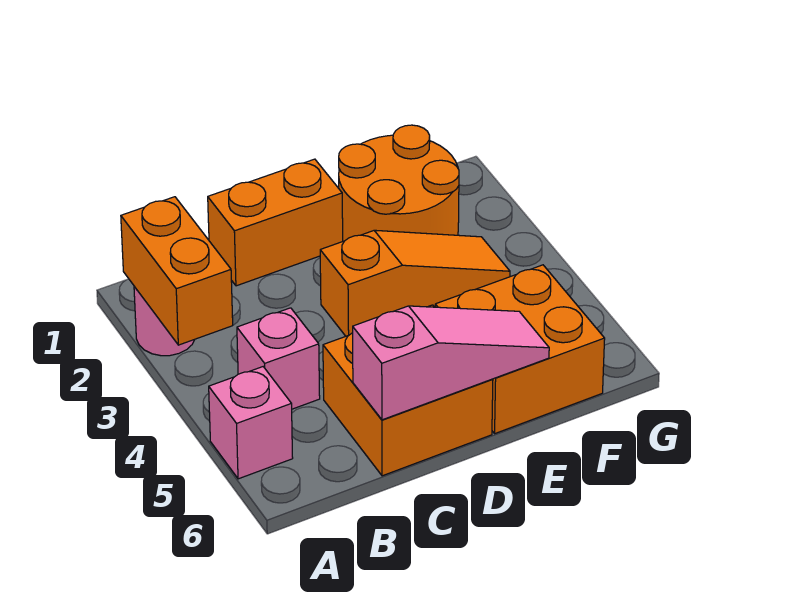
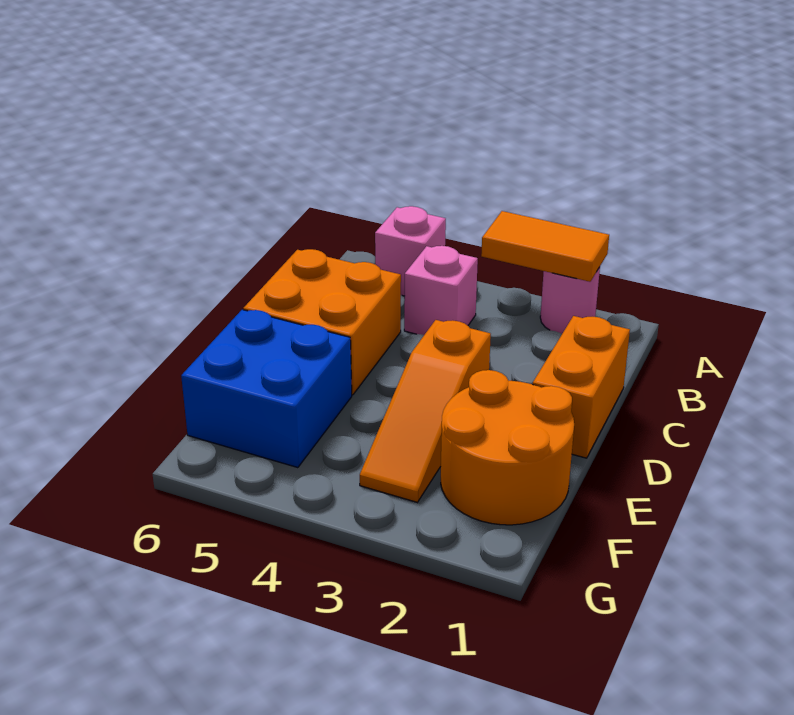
orange 1x2 brick [121,197,233,345] -> orange 1x2 tile [481,211,609,282]
pink 1x3 slope [353,306,549,420] -> none
orange 2x2 brick [435,265,605,433] -> blue 2x2 brick [181,310,352,468]

